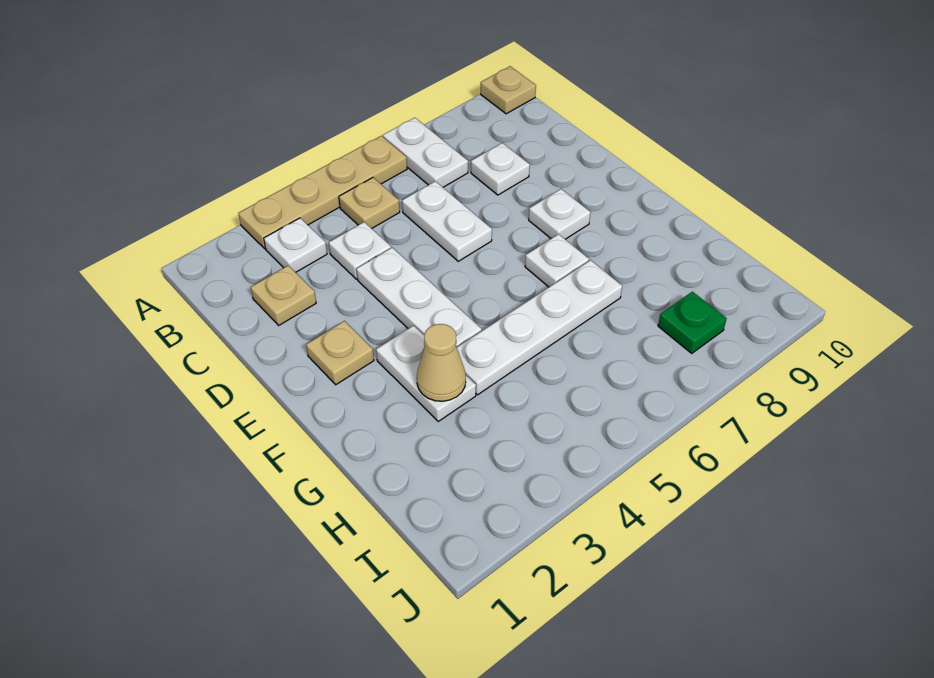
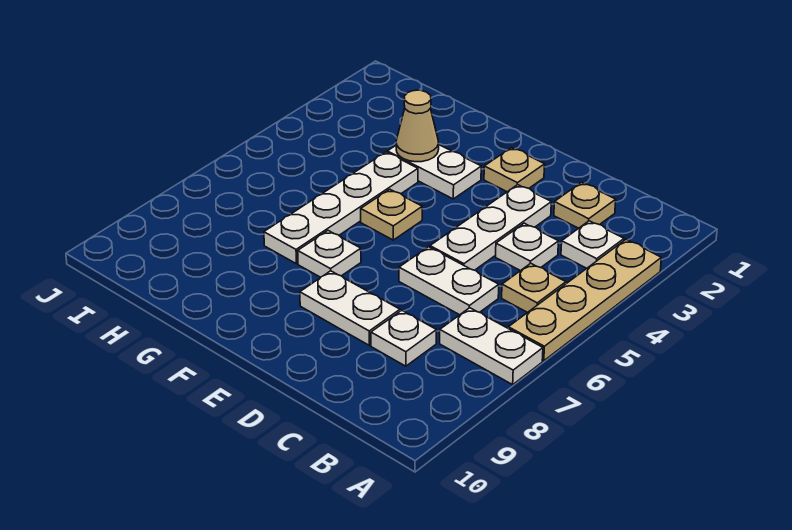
tan 1x1 plate [481,66,536,114] -> tan 1x1 plate moved to [361,189,422,240]
white 1x3 plate [357,248,482,347] -> white 1x3 plate turned to [430,185,551,270]
white 1x1 plate [529,189,590,239] -> white 1x2 plate [300,271,400,345]
green 1x1 plate [658,292,726,353] -> none

